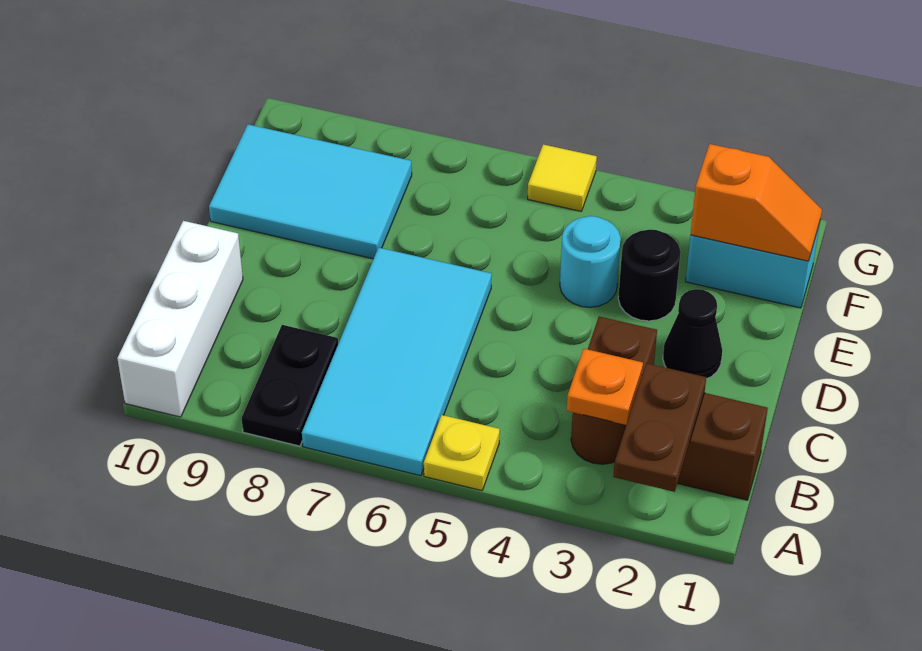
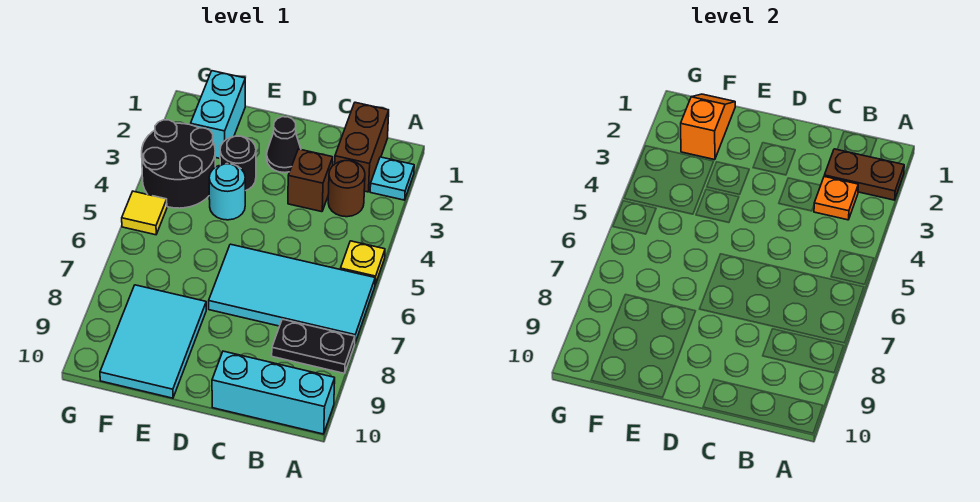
none -> cyan 1x1 plate [370,157,414,200]
white 1x3 brick [117,221,243,417] -> cyan 1x3 brick [212,351,335,434]
none -> black 2x2 round brick [142,120,215,208]

